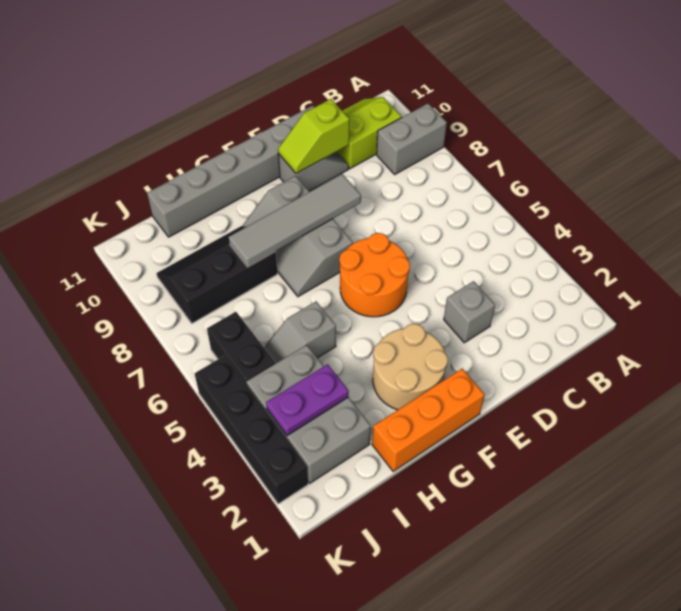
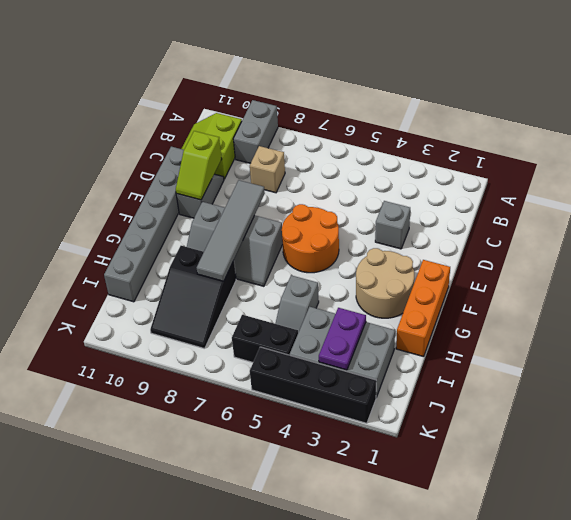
none -> tan 1x1 brick [250,146,285,193]
black 2x3 slope [156,226,278,323] -> black 2x3 slope turned to [150,246,236,349]

